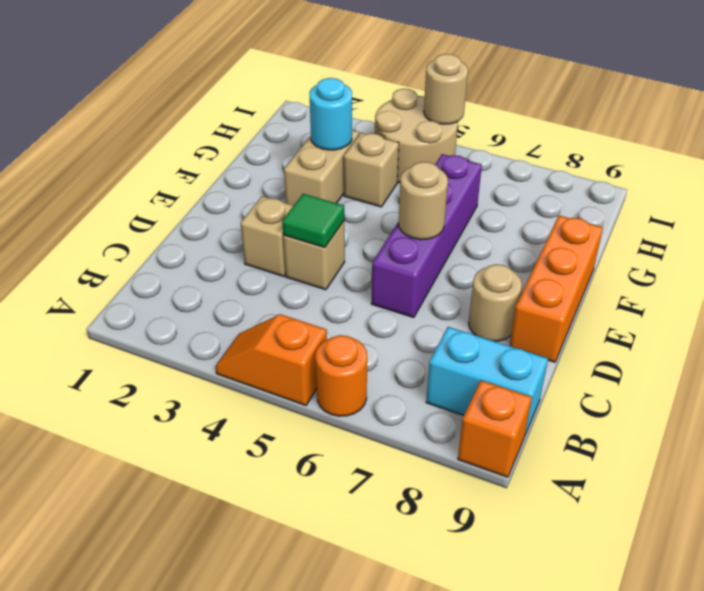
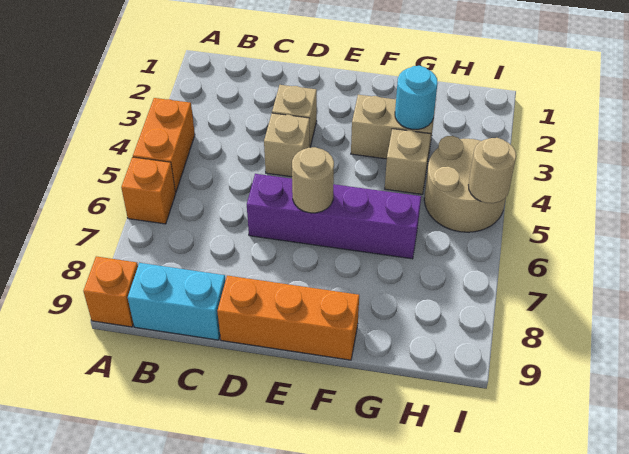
orange 1x2 slope [215,314,327,405] -> orange 1x2 brick [133,98,195,193]
orange 1x1 round brick [316,335,367,416] -> orange 1x1 brick [121,157,176,224]
cyan 1x2 brick [426,327,548,434] -> cyan 1x2 brick turned to [128,263,226,340]
green 1x1 tile [282,194,344,247] -> none
tan 1x1 round brick [469,264,522,341] -> none

